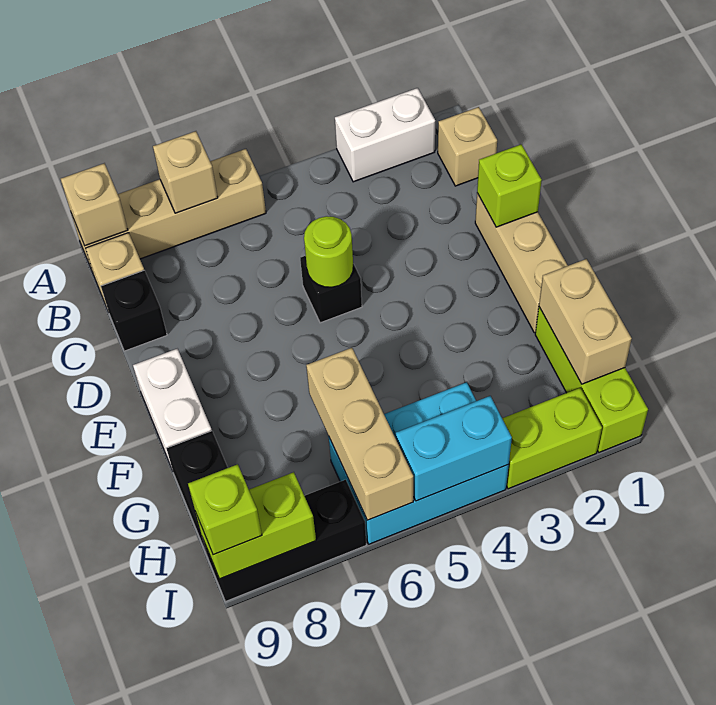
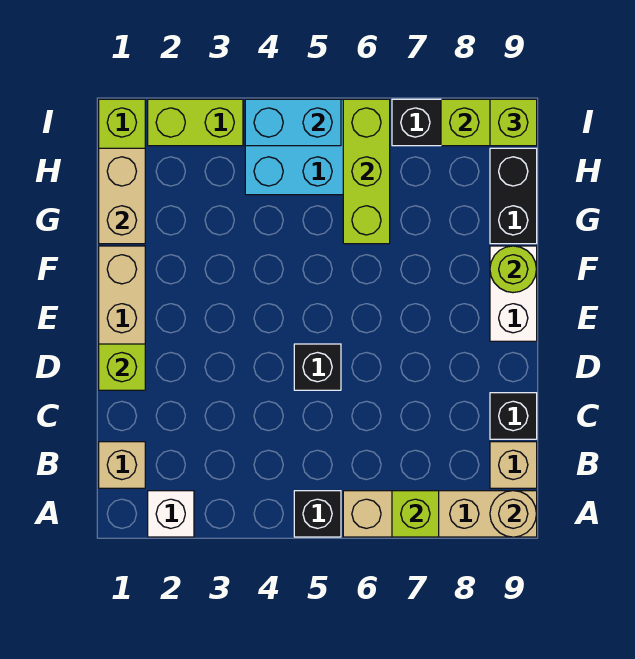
white 1x2 brick [335,88,435,182] -> white 1x1 brick [148,491,194,537]
none -> black 1x1 brick [294,491,341,537]
tan 1x1 brick [153,131,218,213] -> lime 1x1 brick [392,491,439,537]
tan 1x1 brick [61,163,128,246] -> tan 1x1 round brick [490,491,537,537]
lime 1x1 round brick [304,216,353,287] -> lime 1x1 round brick moved to [490,246,536,293]
tan 1x3 brick [306,348,413,520] -> lime 1x3 brick [343,99,390,244]

